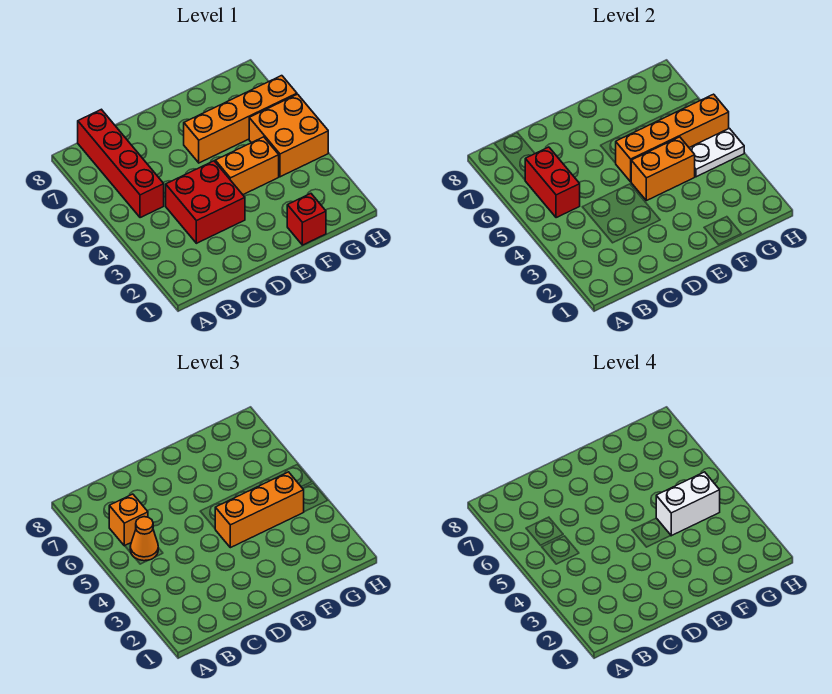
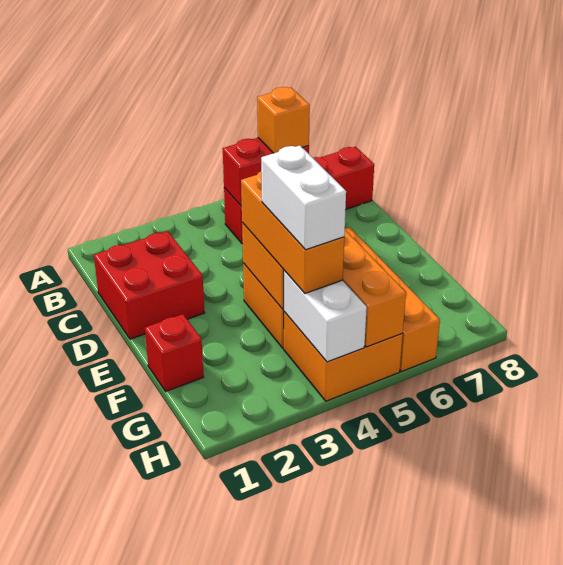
orange 1x1 cone [130,517,158,561] -> none
red 2x2 brick [166,161,245,243] -> red 2x2 brick moved to [94,231,205,339]
white 1x2 plate [689,128,744,177] -> white 1x2 brick [284,270,367,362]

